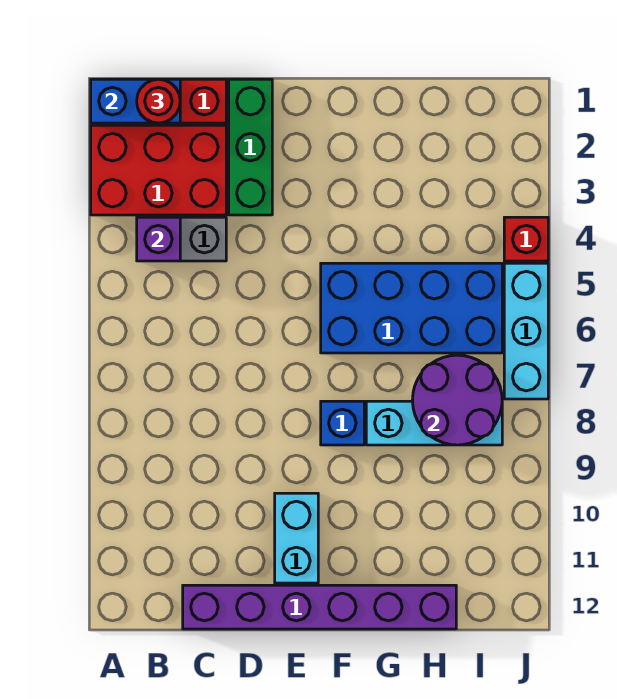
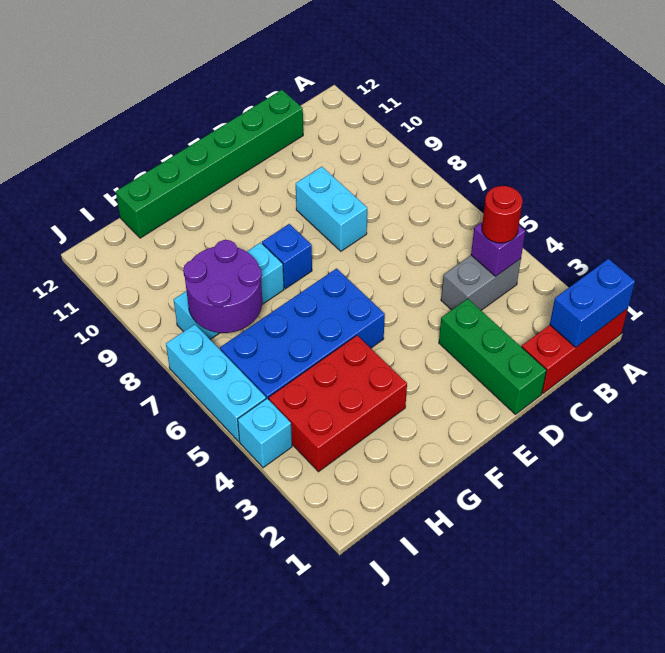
red 2x3 brick [91,125,226,215] -> red 2x3 brick moved to [269,336,407,472]
red 1x1 round brick [137,79,180,123] -> red 1x1 round brick moved to [482,186,522,243]
purple 1x6 brick [183,585,456,629] -> green 1x6 brick [116,90,303,238]
cyan 1x2 brick [275,493,318,583] -> cyan 1x2 brick moved to [296,167,367,251]
red 1x1 brick [504,217,548,261] -> cyan 1x1 brick [238,399,292,468]

